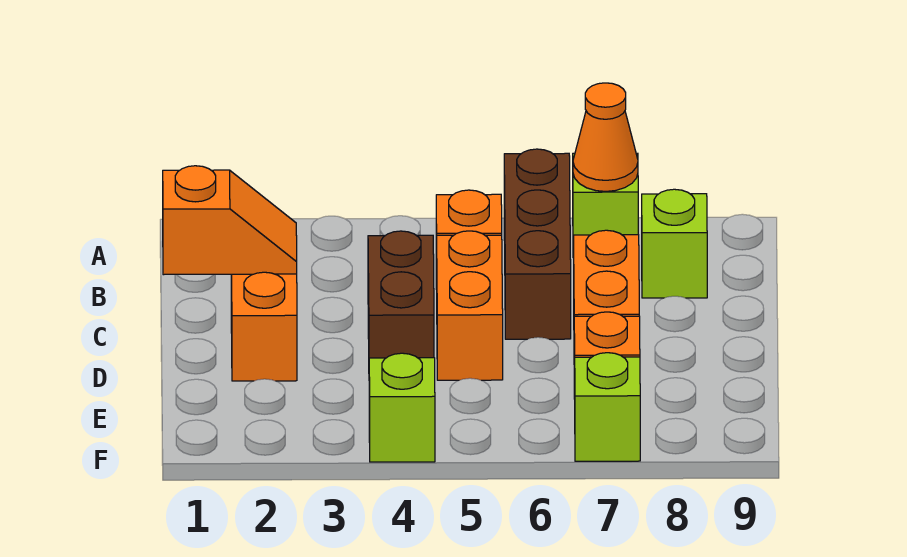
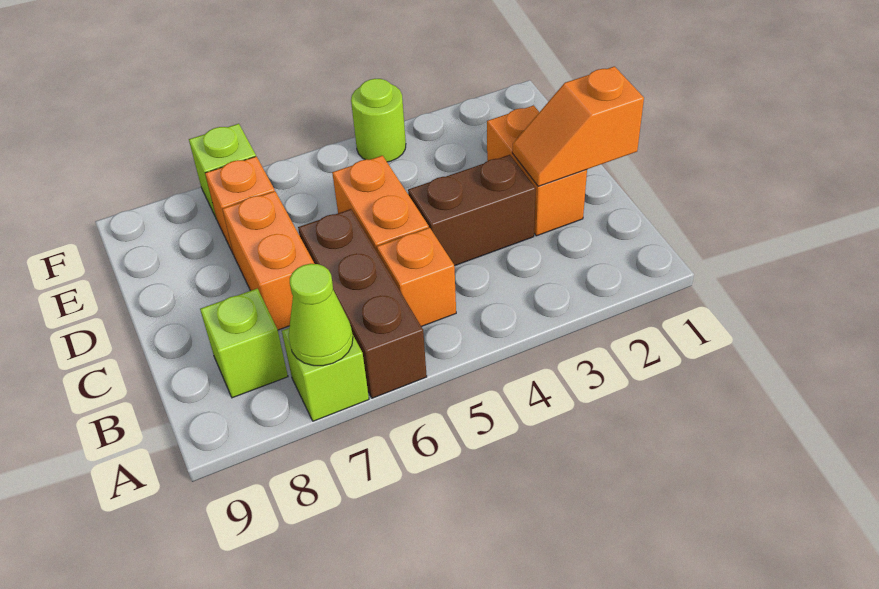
orange 1x1 cone [573,83,638,191] -> lime 1x1 cone [288,264,353,366]
brown 1x2 brick [368,231,434,358] -> brown 1x2 brick turned to [408,155,536,266]
lime 1x1 brick [369,353,435,462] -> lime 1x1 round brick [351,79,406,162]

